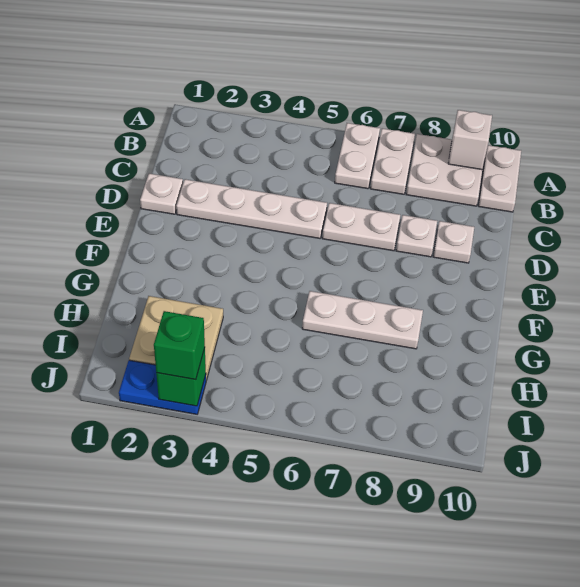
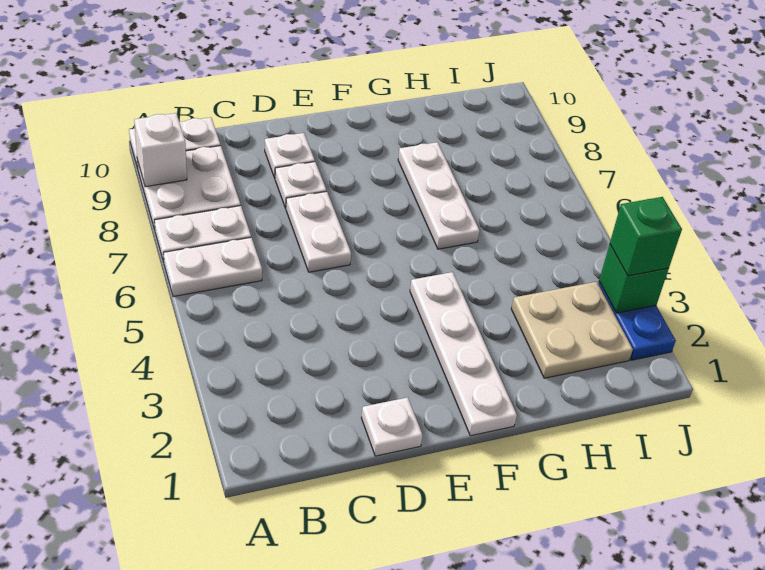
white 1x4 plate [176,179,327,238] -> white 1x4 plate moved to [410,272,517,436]

